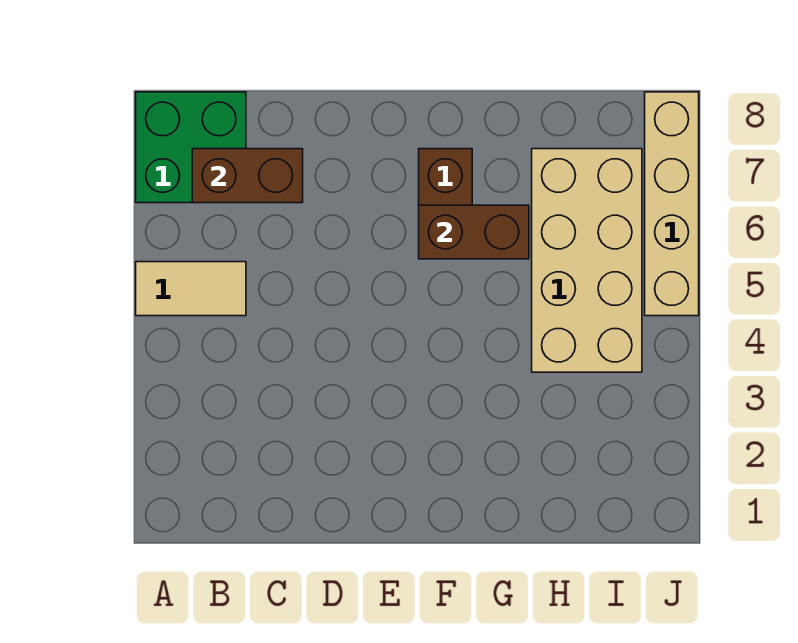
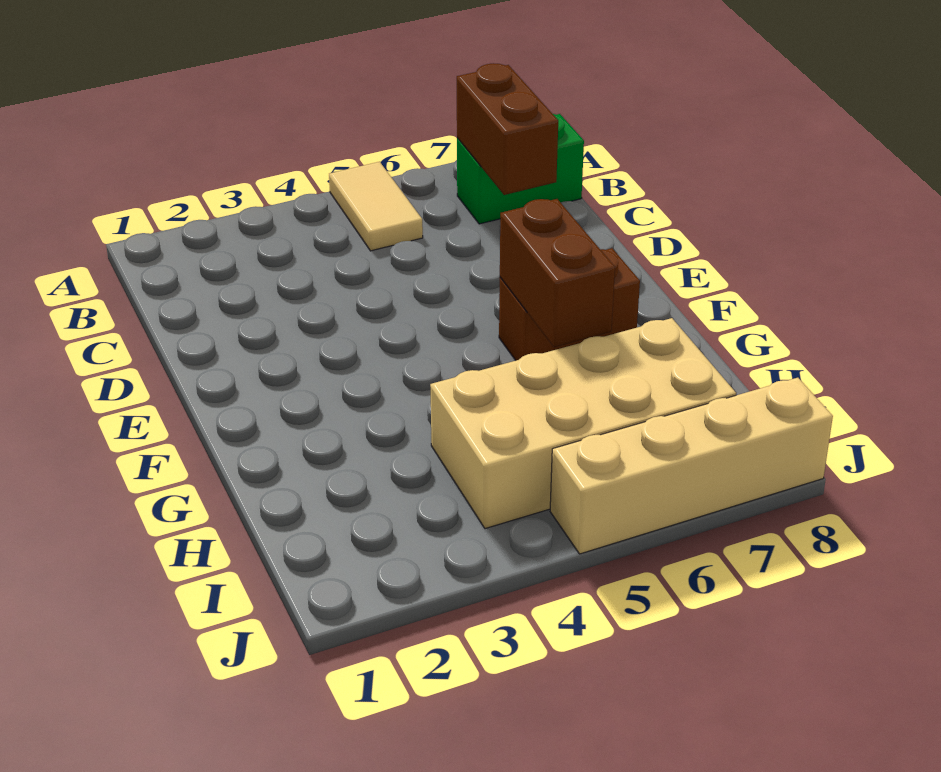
green 2x2 brick [136,92,246,203] -> green 1x2 brick [457,114,584,224]

